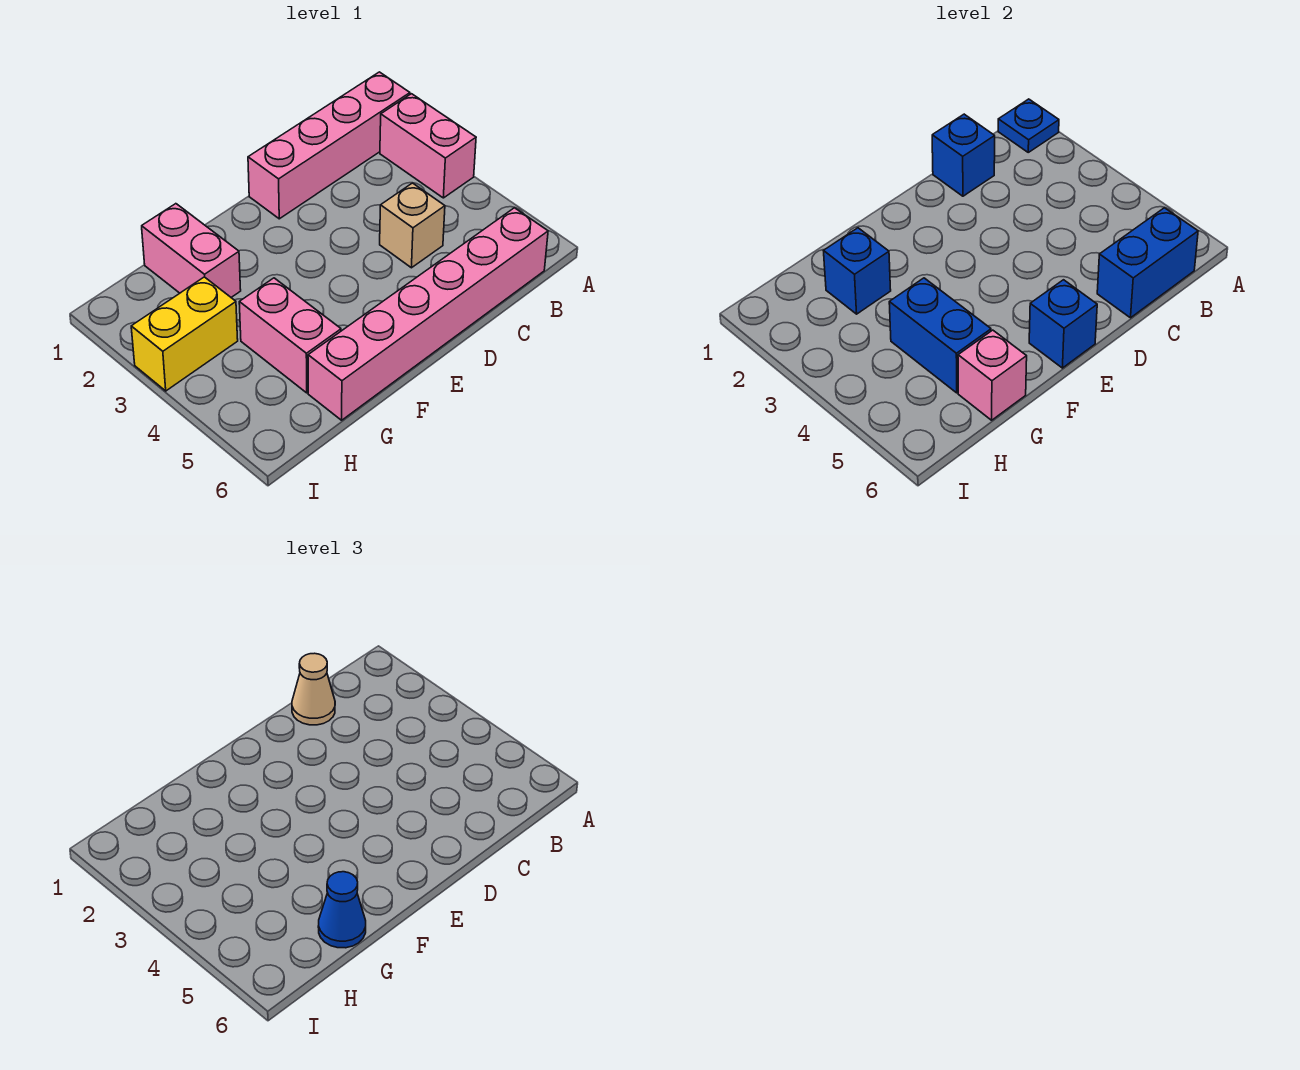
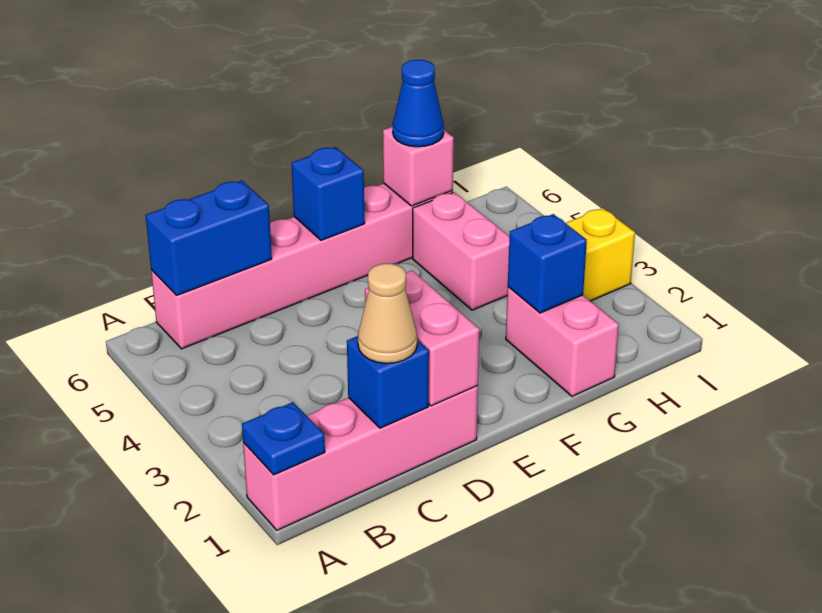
pink 1x2 brick [380,94,476,198] -> pink 1x2 brick moved to [365,271,480,406]
tan 1x1 brick [380,183,445,268] -> none
blue 1x2 brick [889,278,991,393] -> none

